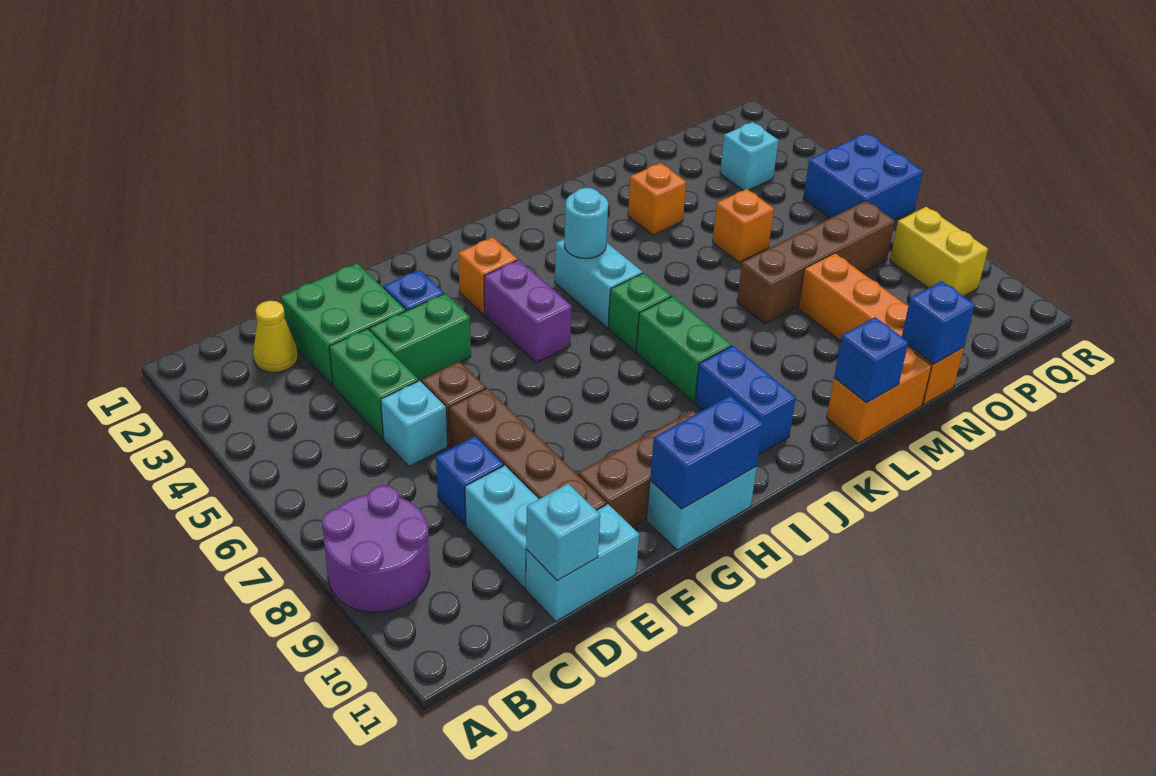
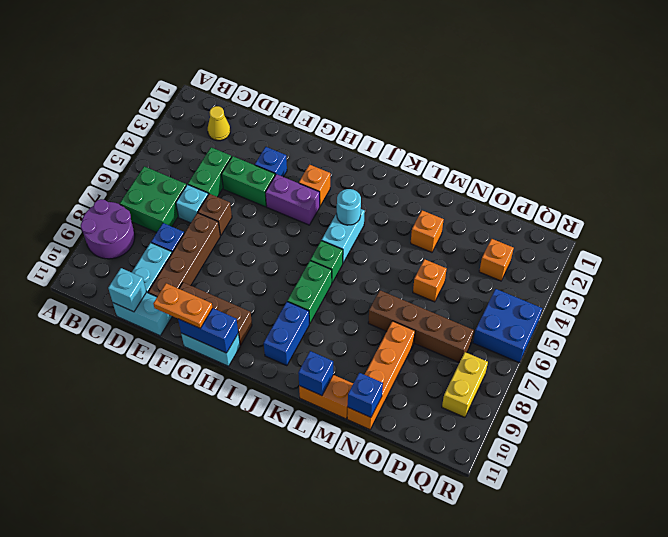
green 2x2 brick [281,263,406,386] -> green 2x2 brick moved to [120,166,186,233]
none -> orange 1x2 plate [153,283,213,328]
purple 1x2 brick [484,260,572,363] -> purple 1x2 brick turned to [265,174,320,225]
cyan 1x1 brick [720,122,778,190] -> orange 1x1 brick [479,239,514,281]

